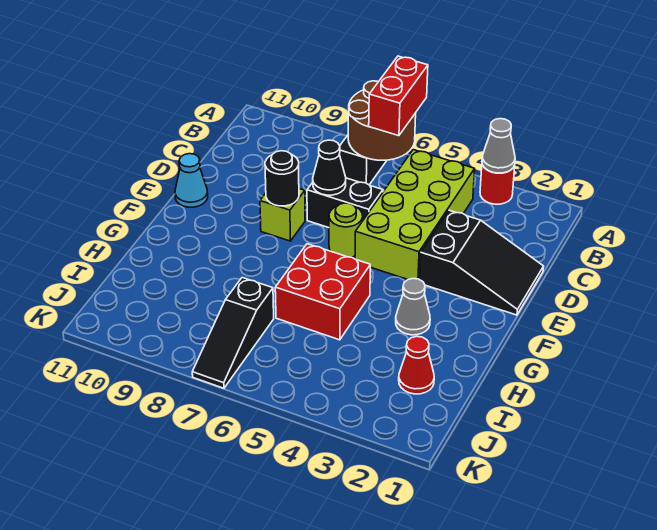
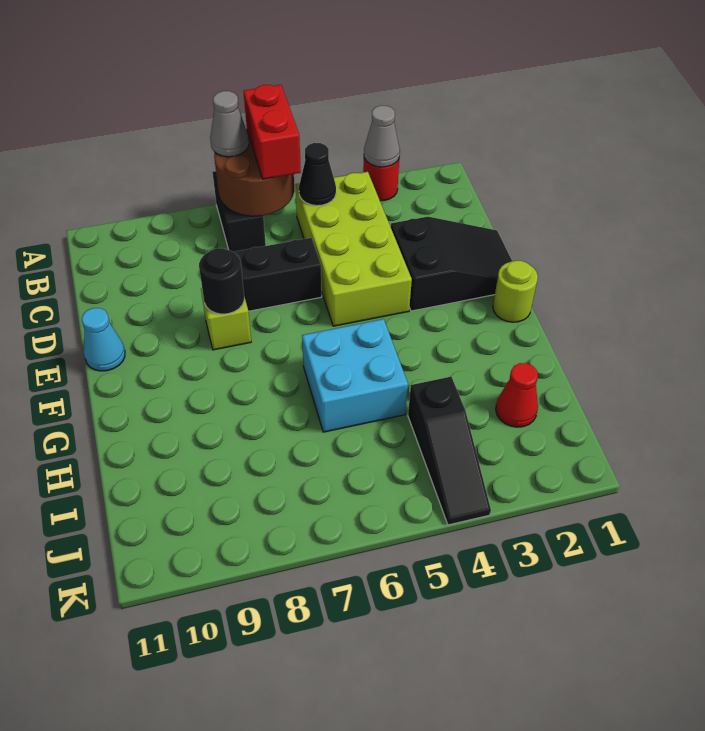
black 1x1 cone [313,140,346,195] -> black 1x1 cone moved to [299,143,336,206]
lime 1x1 round brick [329,203,363,257] -> lime 1x1 round brick moved to [493,261,538,322]
grey 1x1 cone [396,279,430,335] -> grey 1x1 cone moved to [210,91,249,157]
red 2x2 brick [275,244,370,340] -> cyan 2x2 brick [302,319,408,432]
black 1x3 slope [192,278,274,388] -> black 1x3 slope moved to [408,377,491,525]

